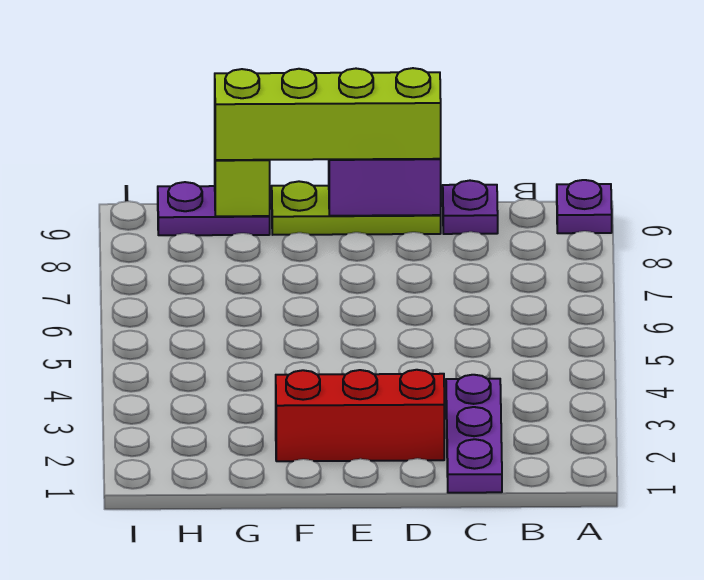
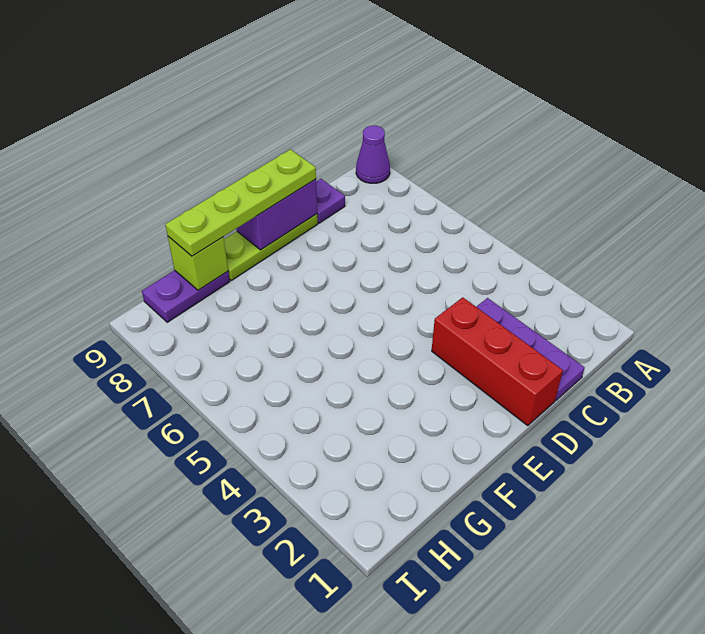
purple 1x1 plate [557,180,612,233] -> purple 1x1 cone [356,126,390,183]
red 1x3 brick [276,370,444,461] -> red 1x3 brick turned to [432,297,563,426]
lime 1x4 brick [215,68,441,160] -> lime 1x4 plate [165,149,316,256]

